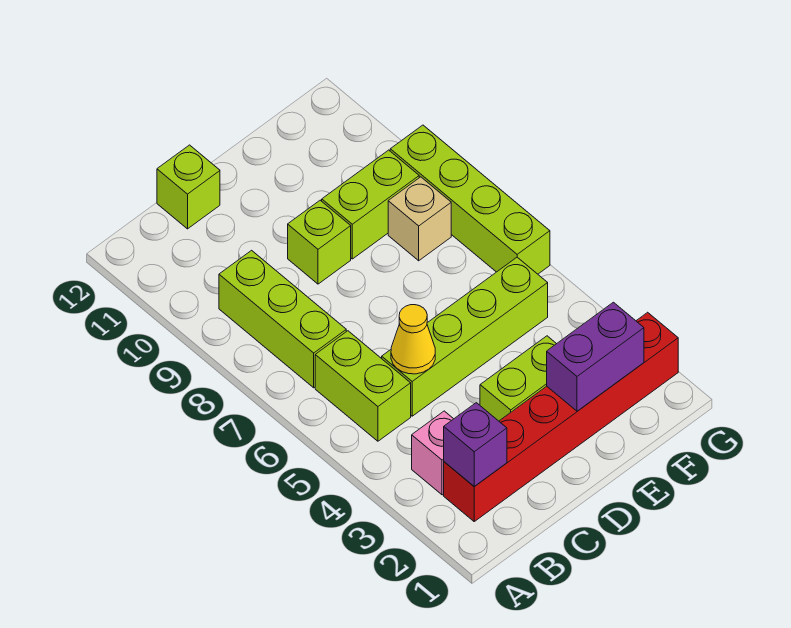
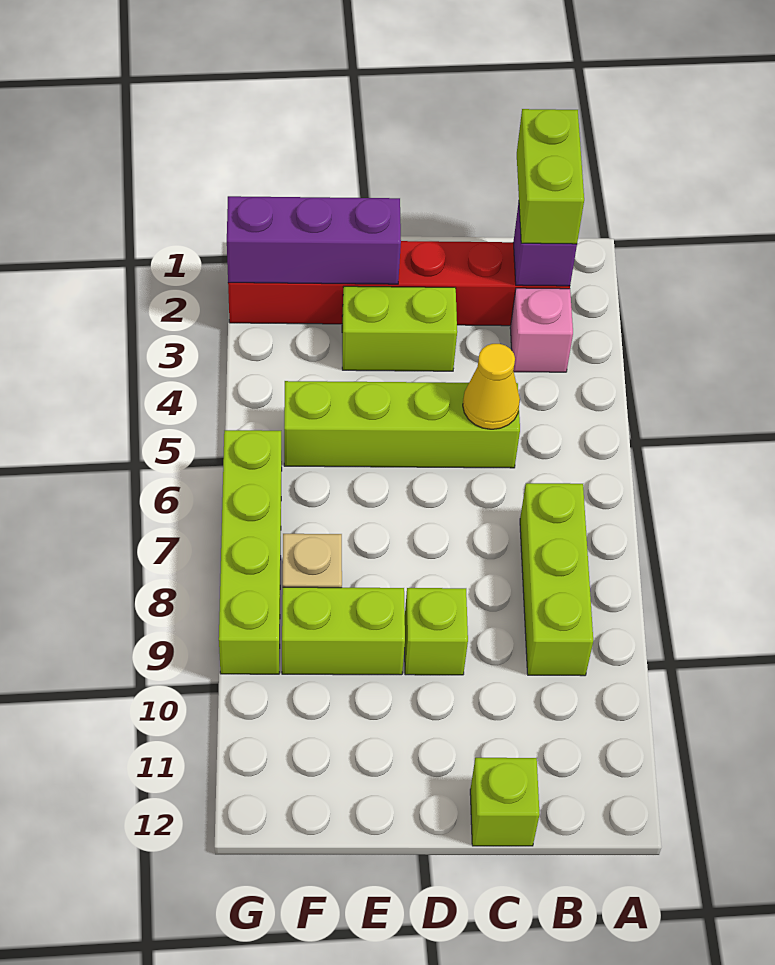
lime 1x2 brick [315,331,411,441] -> lime 1x2 brick moved to [517,109,584,244]
purple 1x2 brick [547,302,644,411] -> purple 1x3 brick [227,196,401,284]

